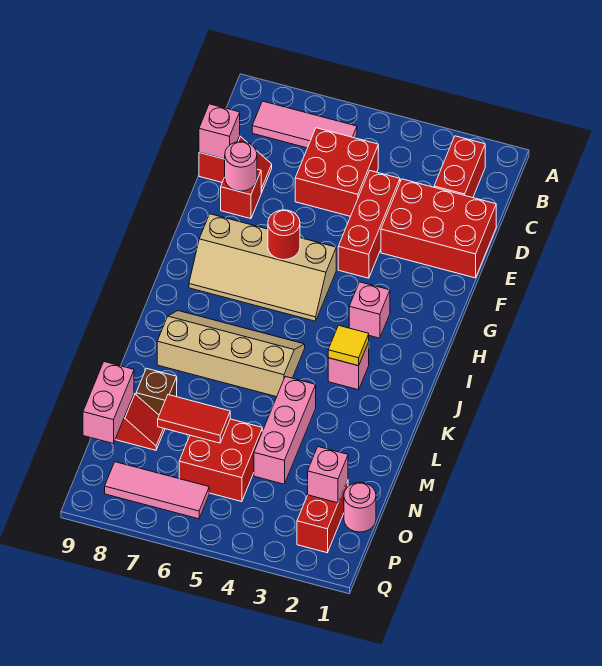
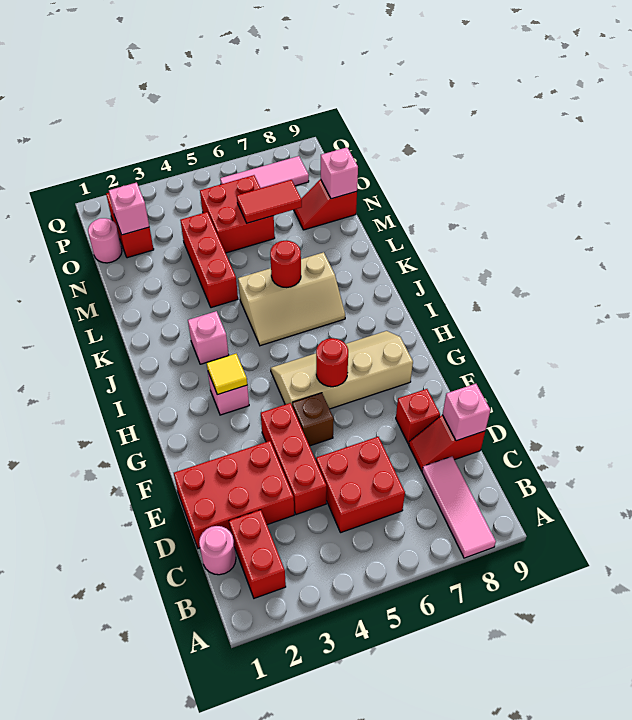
pink 1x3 tile [252,101,357,148] -> pink 1x3 tile turned to [422,457,496,558]
pink 1x1 round brick [225,142,257,191] -> pink 1x1 round brick moved to [199,526,236,575]
yellow 1x1 tile [328,325,369,366] -> yellow 1x1 tile moved to [207,354,247,395]
tan 2x4 slope [157,311,305,397] -> tan 2x3 slope [238,252,345,346]
none -> red 1x1 round brick [270,241,301,287]
pink 1x3 brick [254,377,316,484] -> red 1x3 brick [180,212,238,308]
brown 1x1 brick [136,368,177,415] -> brown 1x1 brick moved to [292,393,334,446]
pink 1x2 brick [83,362,134,443] -> pink 1x1 brick [321,147,358,199]

